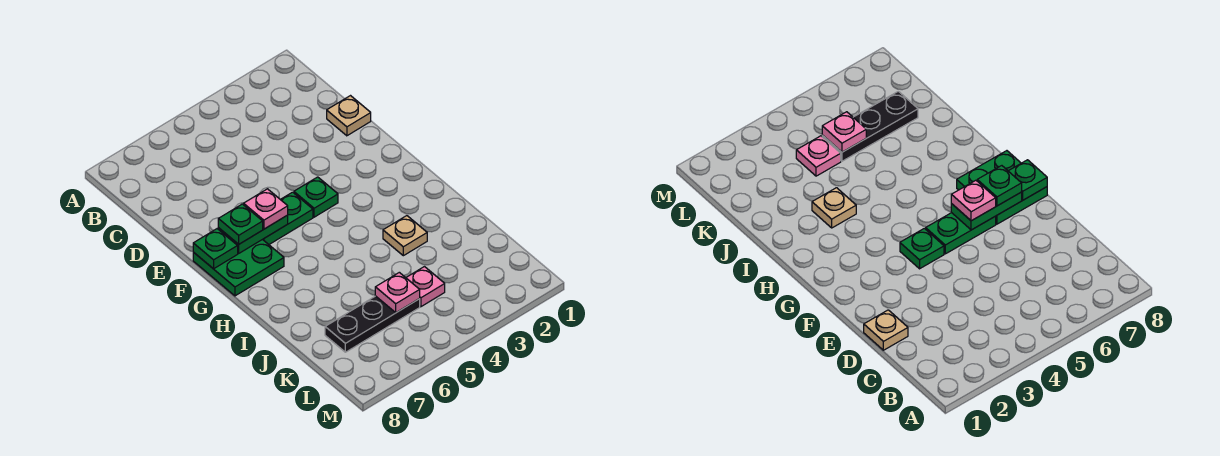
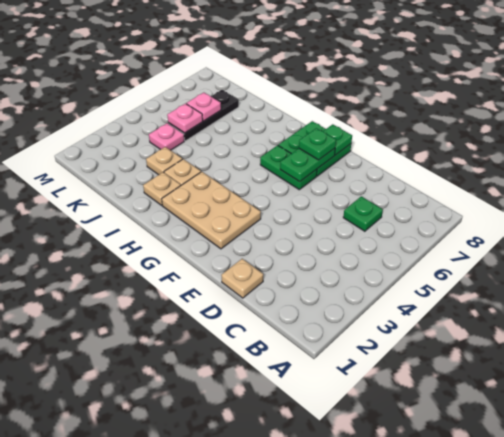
none -> tan 2x3 plate [162,172,261,249]
green 1x1 plate [294,177,338,217] -> green 1x1 plate moved to [343,196,383,231]
green 1x2 plate [263,192,313,244] -> green 1x2 plate turned to [260,145,317,190]
pink 1x1 plate [244,189,288,229] -> pink 1x1 plate moved to [186,93,221,121]
none -> tan 1x1 plate [143,172,181,205]
none -> tan 1x1 plate [146,147,182,175]

